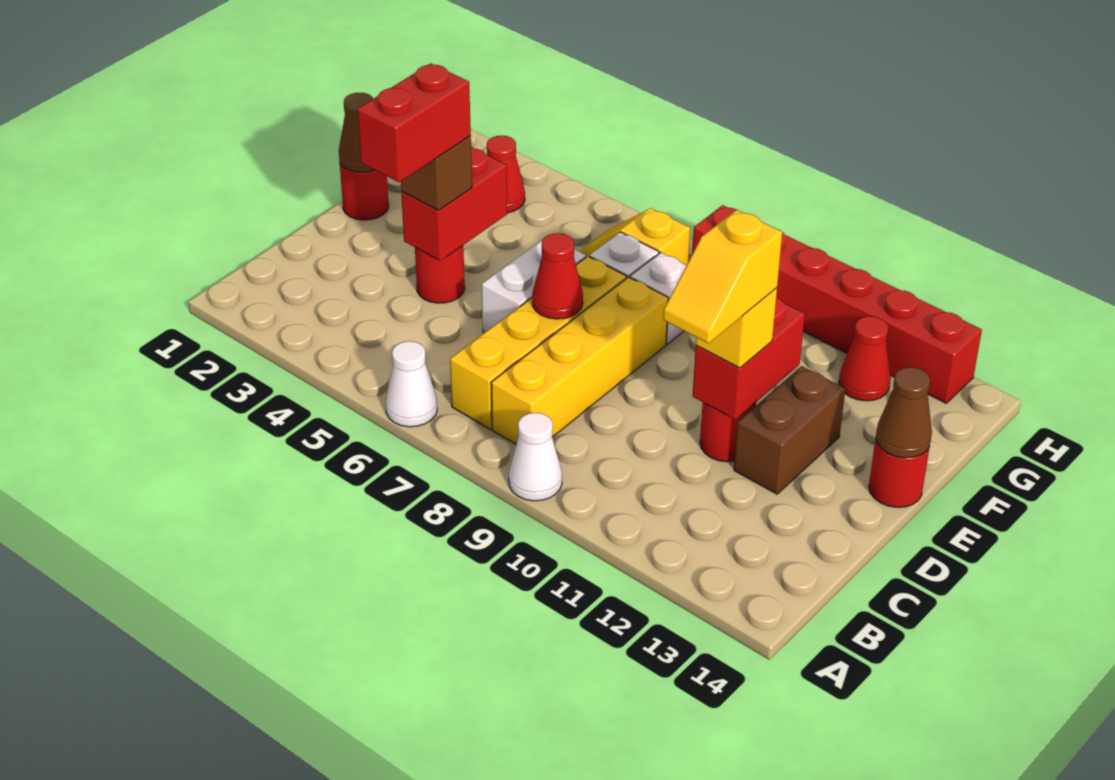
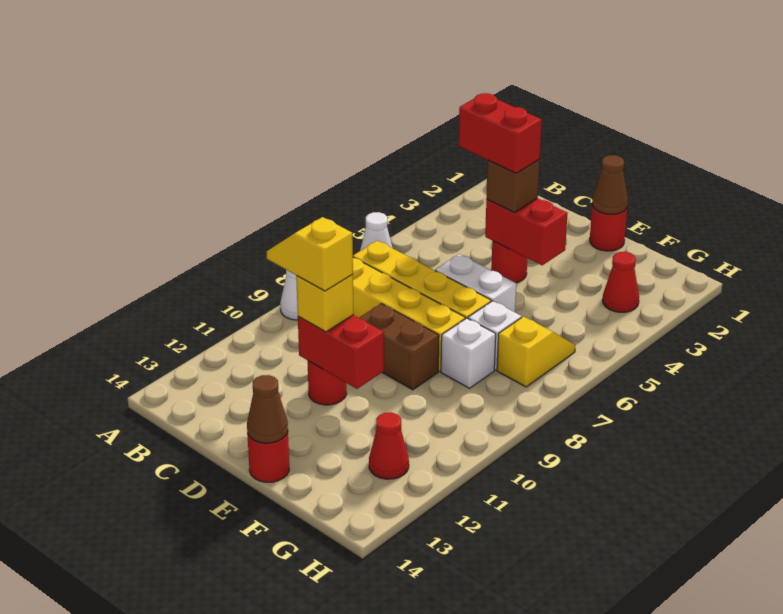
red 1x1 cone [532,233,583,319] -> none
brown 1x2 brick [734,366,845,494] -> brown 1x2 brick moved to [359,304,439,390]
red 1x6 brick [692,205,982,403] -> none

